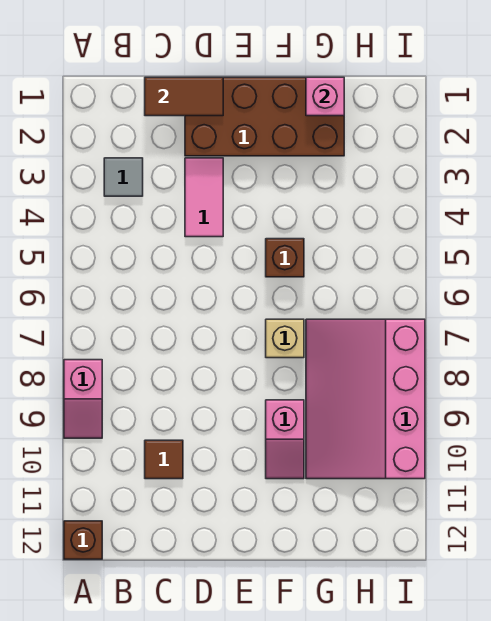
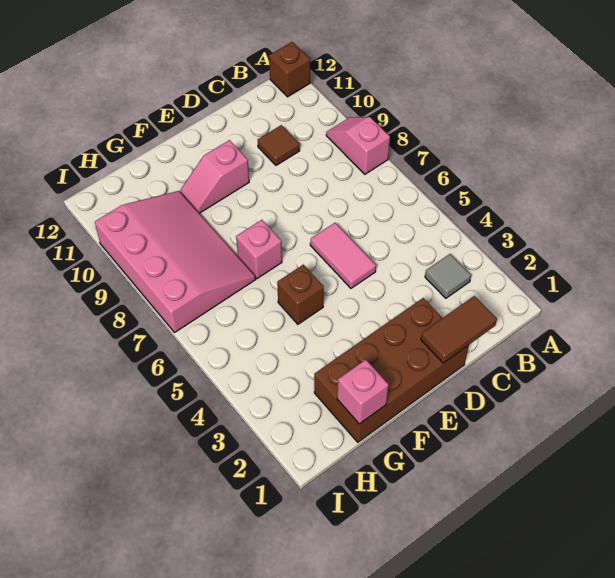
pink 1x2 tile [185,158,223,237] -> pink 1x2 tile moved to [310,223,376,288]
tan 1x1 brick [266,319,304,358] -> pink 1x1 brick [236,220,282,279]
pink 1x2 slope [266,400,304,479] -> pink 1x2 slope turned to [180,140,249,213]

